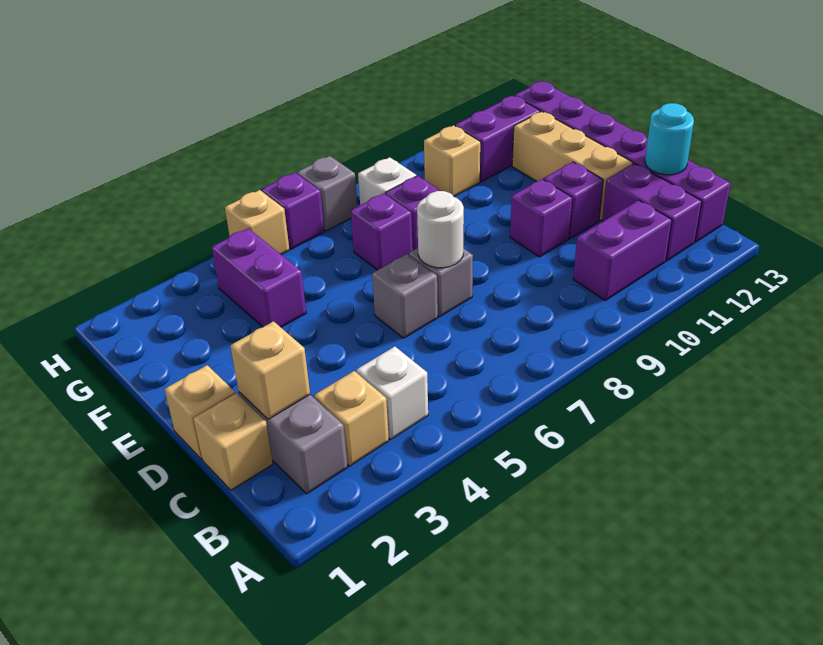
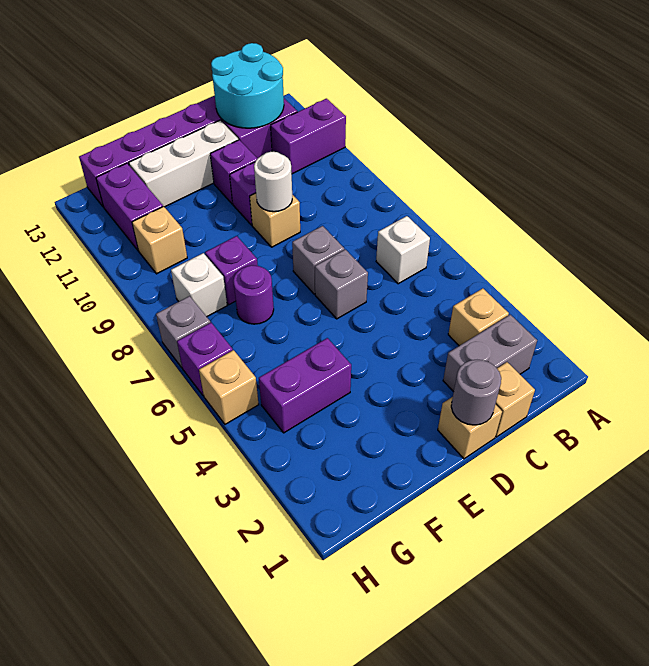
white 1x1 brick [356,347,428,439] -> white 1x1 brick moved to [376,216,430,284]
purple 1x2 brick [573,200,672,300] -> purple 1x2 brick turned to [271,99,346,174]
tan 1x1 brick [230,321,310,419] -> tan 1x1 brick moved to [250,193,300,247]
cyan 1x1 round brick [645,103,694,175] -> cyan 2x2 round brick [211,43,284,128]
none -> grey 1x1 round brick [451,360,501,425]
white 1x1 round brick [417,191,464,268] -> white 1x1 round brick moved to [254,151,292,212]
tan 1x3 brick [512,112,633,220] -> white 1x3 brick [129,120,238,207]
purple 1x1 brick [351,193,413,270] -> purple 1x1 round brick [233,265,274,324]

